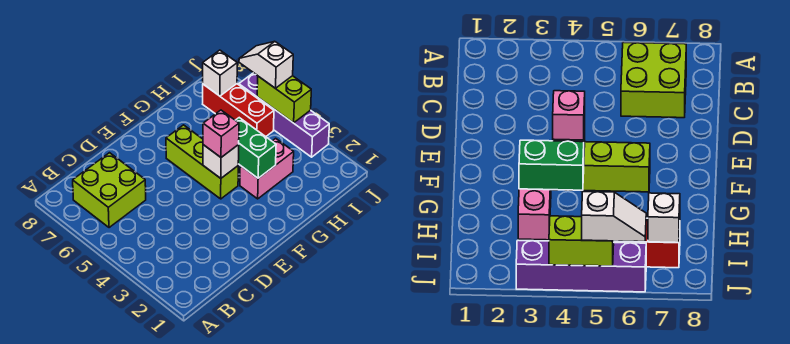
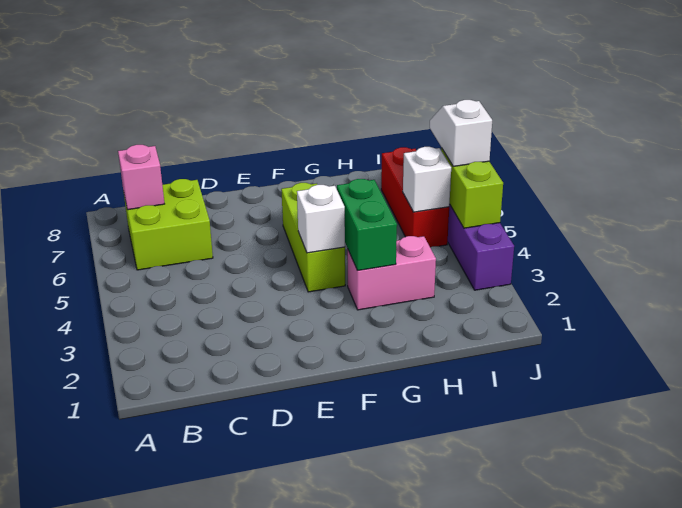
pink 1x1 brick [203,110,239,157] -> pink 1x1 brick moved to [118,145,164,210]
white 1x1 brick [203,50,237,96] -> white 1x1 brick moved to [403,147,451,212]

